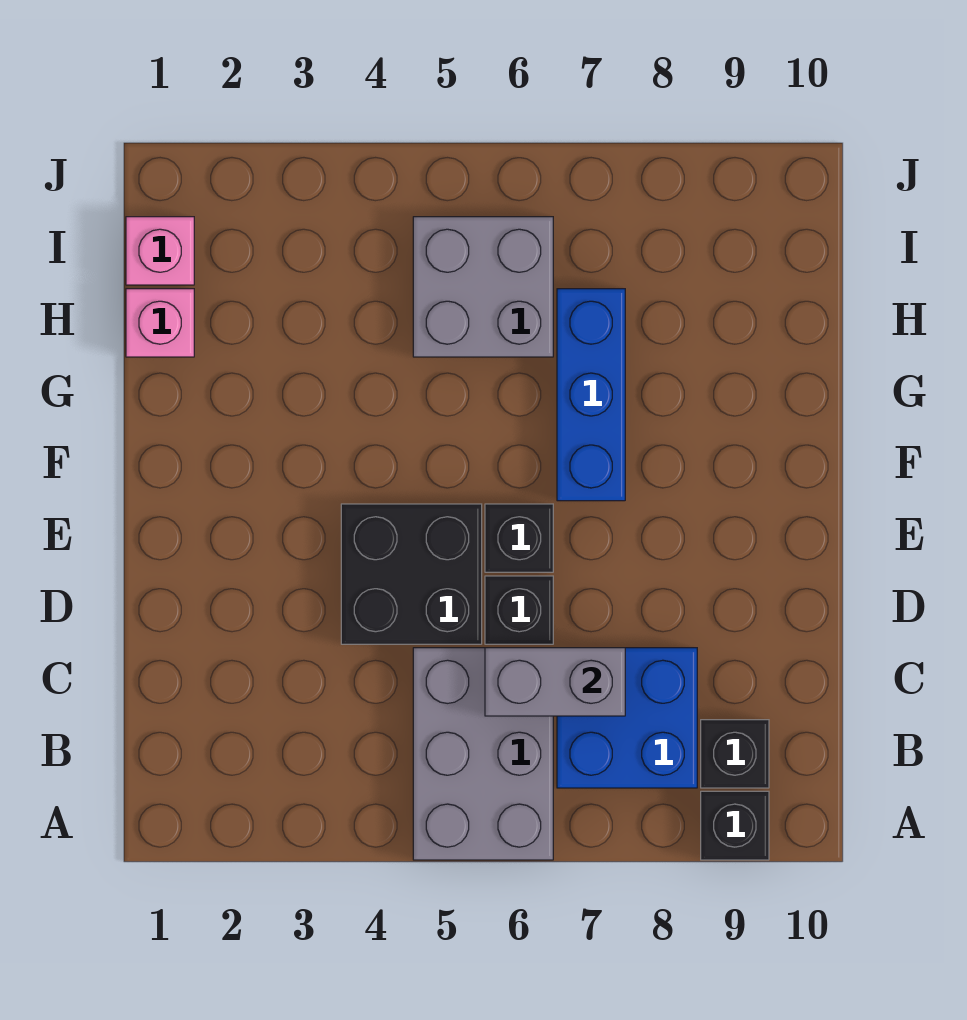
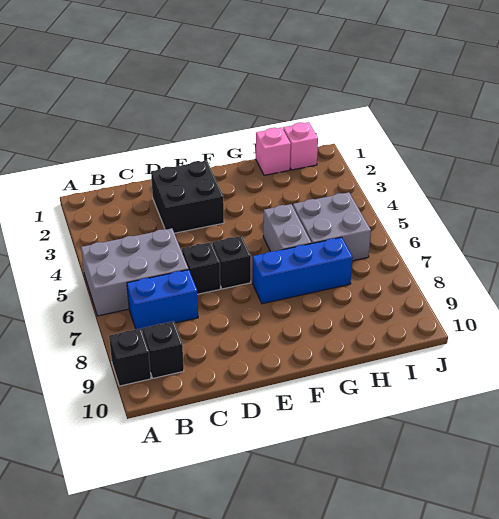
blue 2x2 brick [557,648,697,788] -> blue 1x2 brick [127,270,198,330]
grey 1x2 brick [485,648,625,716] -> grey 1x2 brick moved to [263,204,311,252]
black 2x2 brick [341,504,482,644] -> black 2x2 brick moved to [151,161,224,233]

